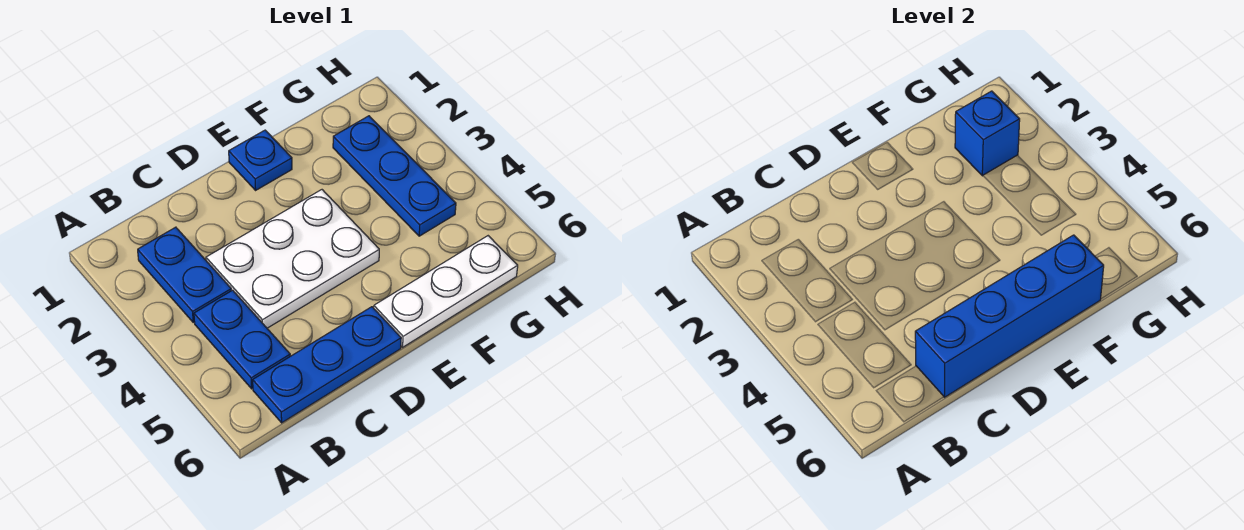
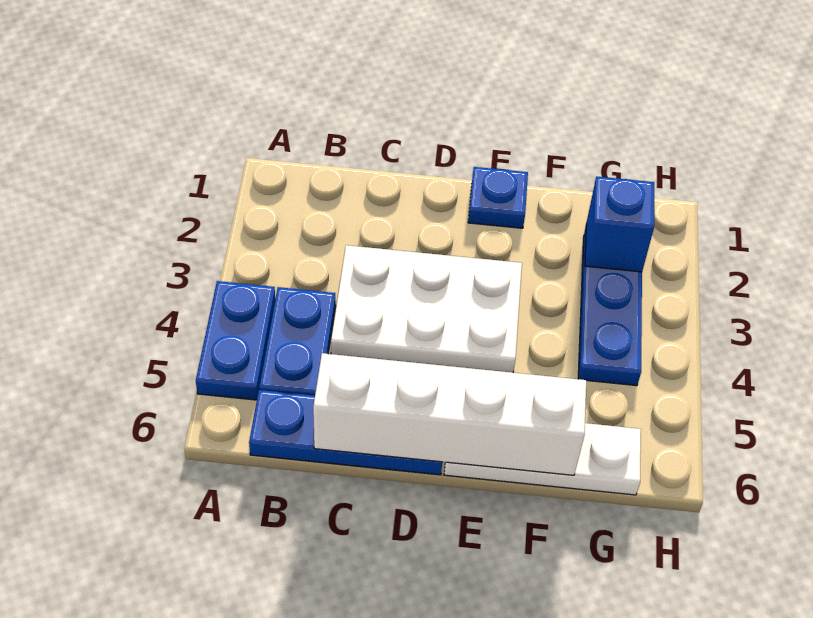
blue 1x2 plate [138,227,231,322] -> blue 1x2 plate moved to [196,281,275,400]
blue 1x4 brick [915,235,1104,397] -> white 1x4 brick [313,353,586,475]

